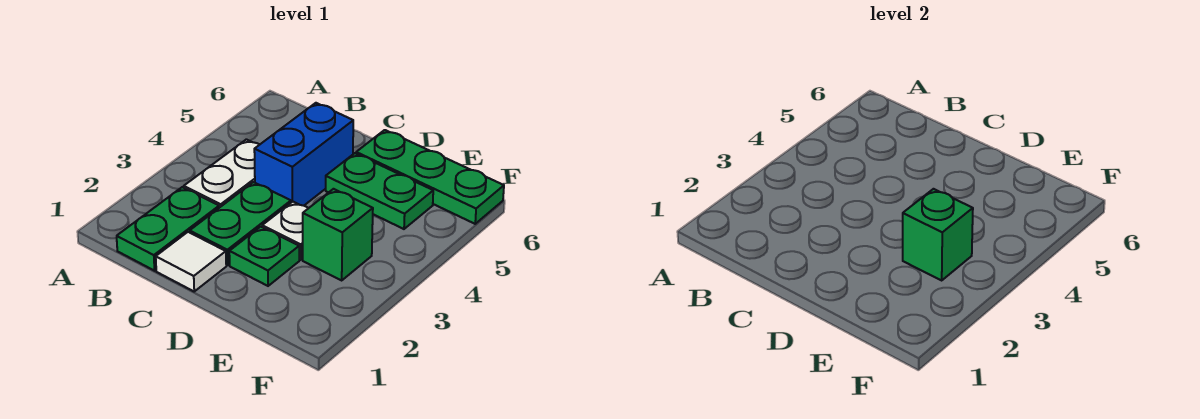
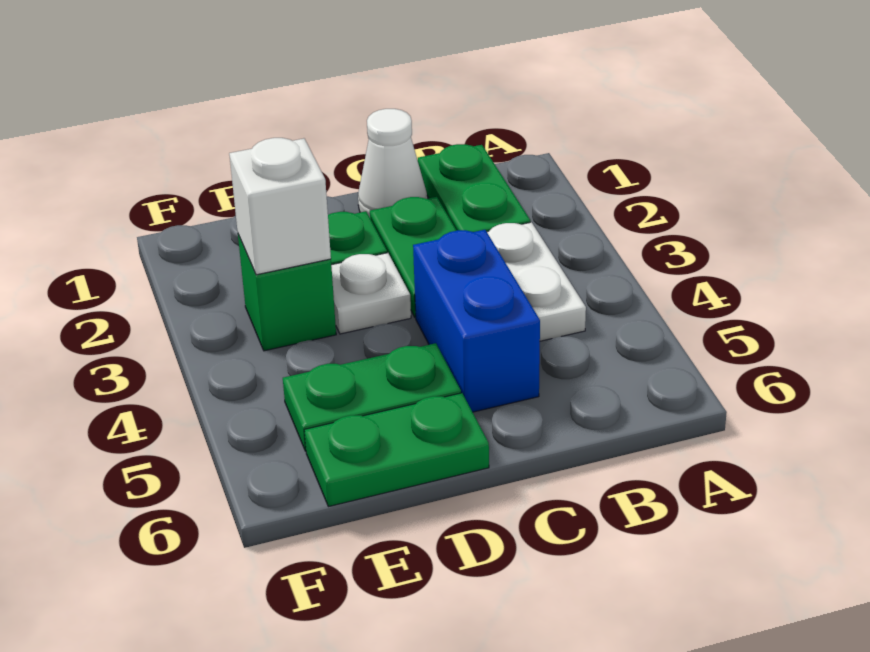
white 1x1 tile [156,232,226,291] -> white 1x1 cone [358,109,427,217]
green 1x3 plate [356,130,504,224] -> green 1x2 plate [304,393,489,507]
green 1x1 brick [903,189,973,280] -> white 1x1 brick [229,138,331,275]

